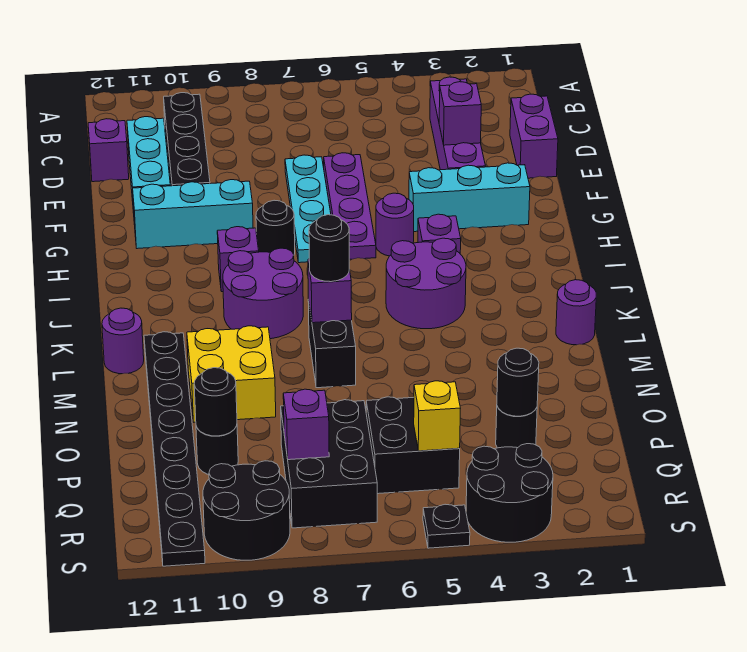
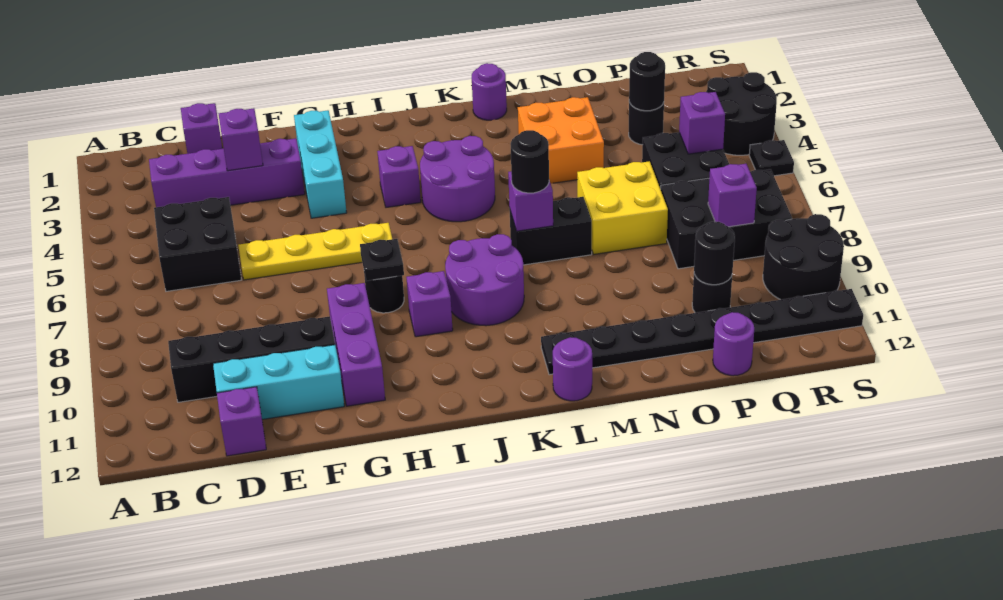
none -> black 2x2 brick [154,197,242,291]
purple 1x2 brick [510,94,558,178] -> purple 1x1 brick [181,103,222,154]
purple 1x4 plate [324,153,376,259] -> yellow 1x4 plate [238,223,392,280]
cyan 1x4 plate [285,155,331,263] -> none
cyan 1x3 brick [133,180,253,249] -> purple 1x3 brick [327,283,385,406]
purple 1x1 round brick [376,193,414,256] -> purple 1x1 round brick moved to [713,312,754,376]
none -> black 1x1 plate [360,239,404,281]
none -> orange 2x2 brick [518,97,604,183]
yellow 2x2 brick [187,326,276,422] -> yellow 2x2 brick moved to [577,161,668,254]
yellow 1x1 brick [414,381,461,451] -> purple 1x1 brick [679,92,725,154]

